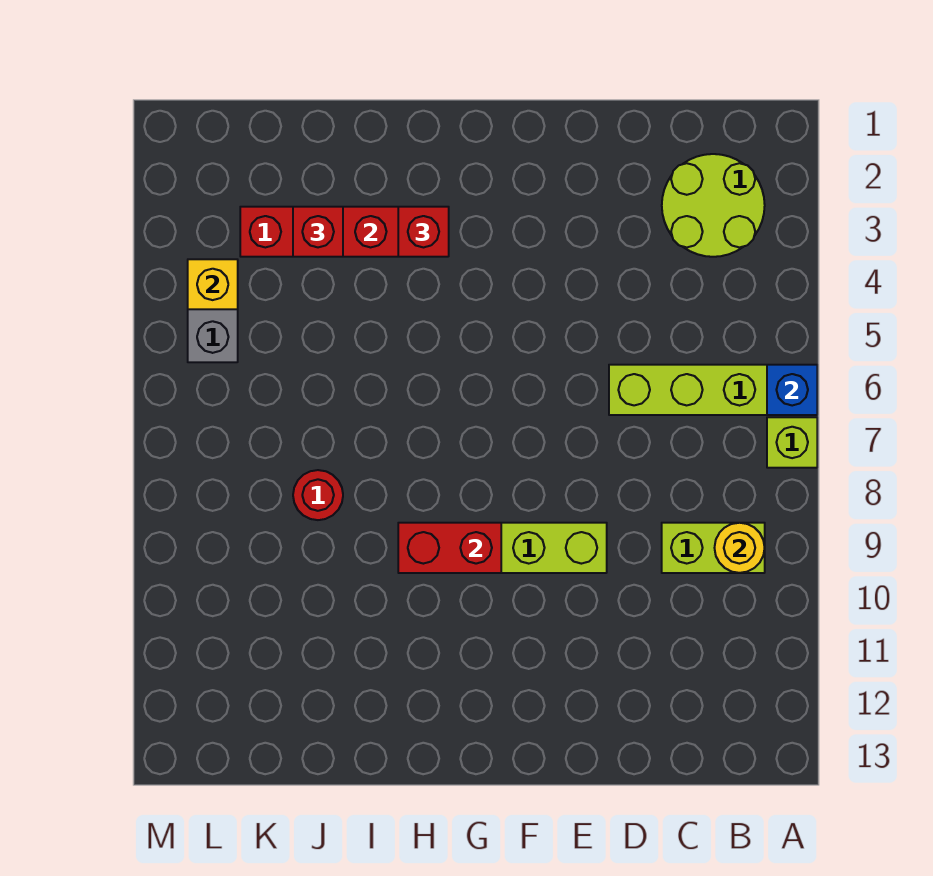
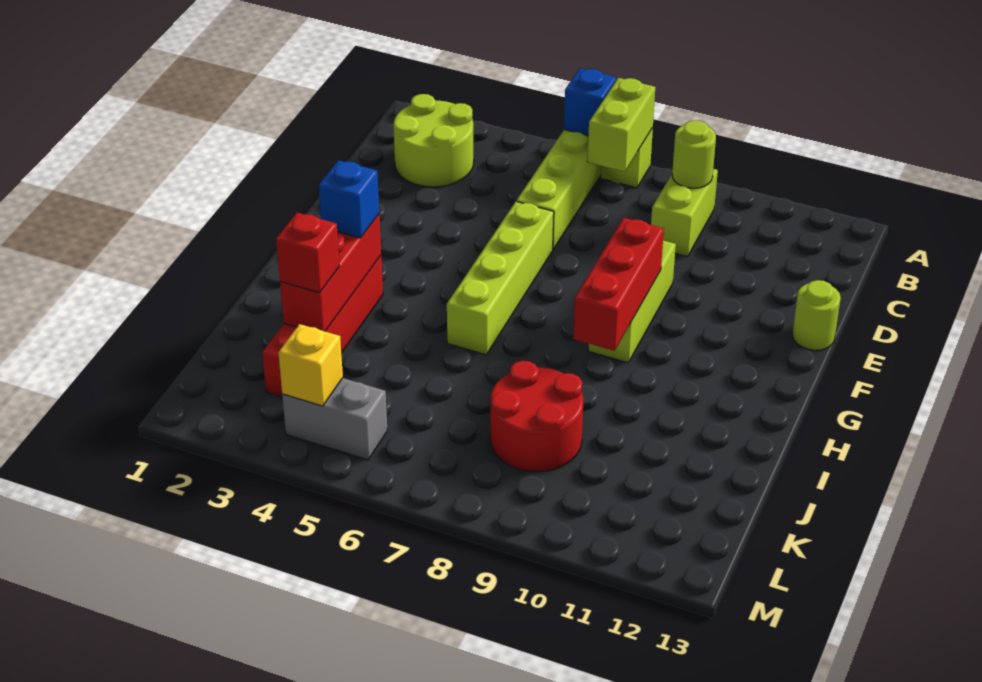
none -> lime 1x2 brick [587,78,655,172]
yellow 1x1 round brick [715,523,765,573] -> lime 1x1 round brick [672,121,716,188]
none -> lime 1x4 brick [447,202,554,355]
none -> lime 1x1 round brick [792,280,841,350]
red 1x2 brick [398,523,501,573] -> red 1x3 brick [573,218,664,351]
red 1x1 brick [398,207,449,257] -> blue 1x1 brick [319,160,379,238]
red 1x1 round brick [293,470,343,520] -> red 2x2 round brick [491,361,583,472]

